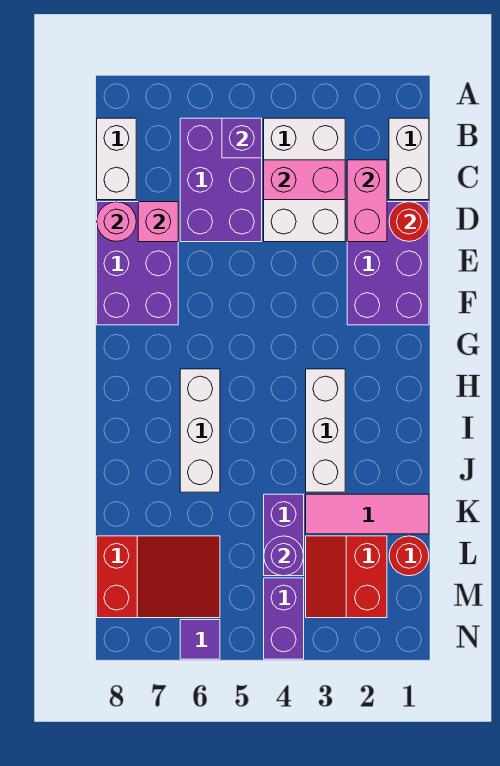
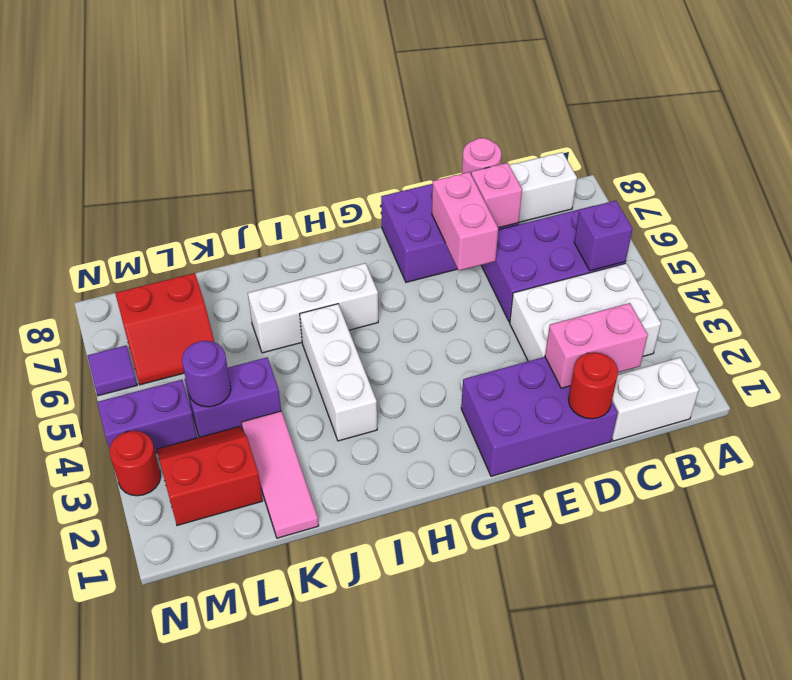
pink 1x2 brick [264,160,345,200] -> pink 1x2 brick moved to [432,172,498,271]
white 1x3 brick [306,369,345,492] -> white 1x3 brick turned to [300,304,377,441]
red 1x1 round brick [389,536,429,576] -> red 1x1 round brick moved to [109,431,161,496]
red 2x3 slope [97,536,220,618] -> red 2x2 slope [115,273,214,385]

